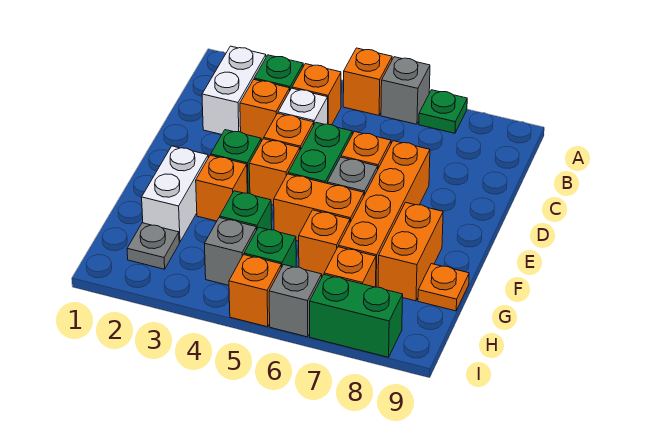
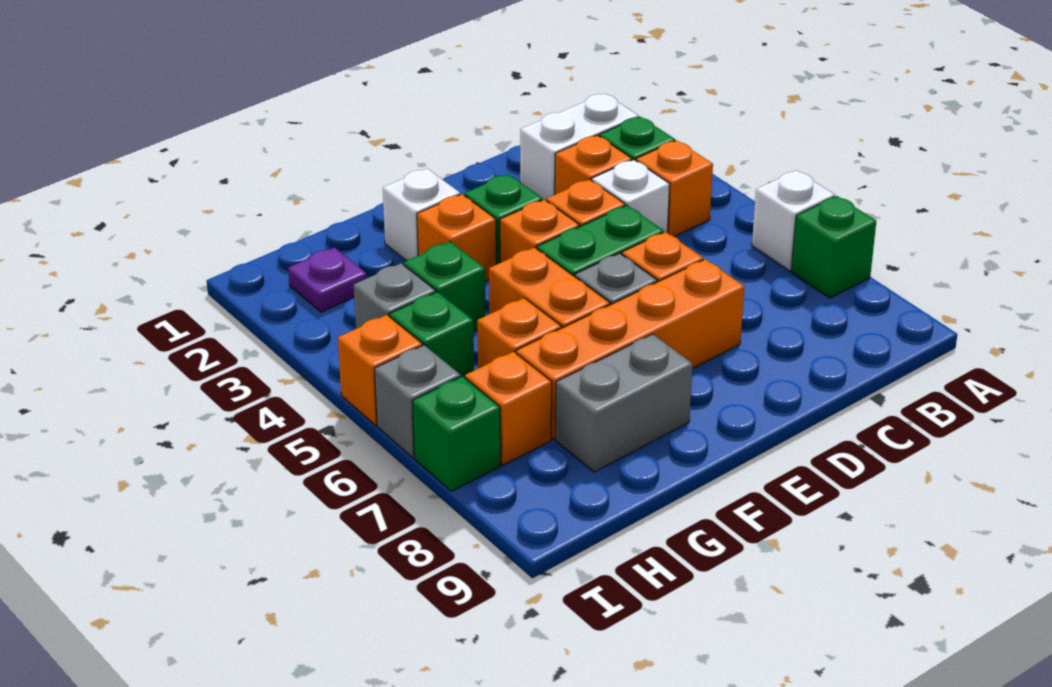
orange 1x1 brick [343,48,392,115] -> none
grey 1x1 brick [381,57,430,124] -> white 1x1 brick [752,170,835,271]
green 1x1 plate [419,90,467,133] -> green 1x1 brick [791,196,876,298]
white 1x2 brick [142,146,208,242] -> white 1x1 brick [383,169,460,261]
orange 1x2 brick [378,202,443,301] -> grey 1x2 brick [556,334,693,472]
orange 1x1 plate [418,264,469,311] -> none
grey 1x1 plate [127,223,179,269] -> purple 1x1 plate [288,248,367,312]
green 1x2 brick [310,275,403,357] -> green 1x1 brick [413,376,501,491]

